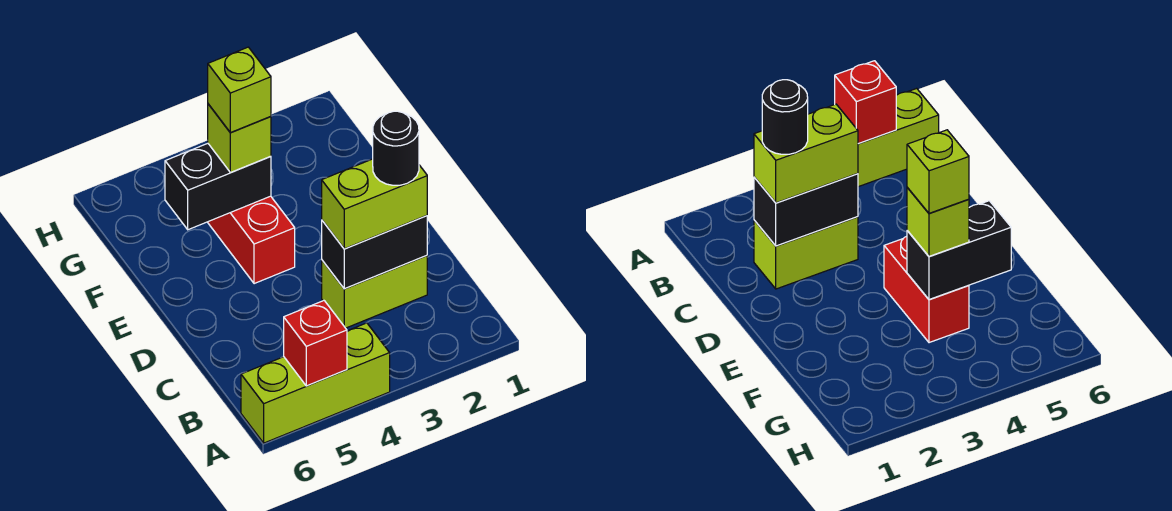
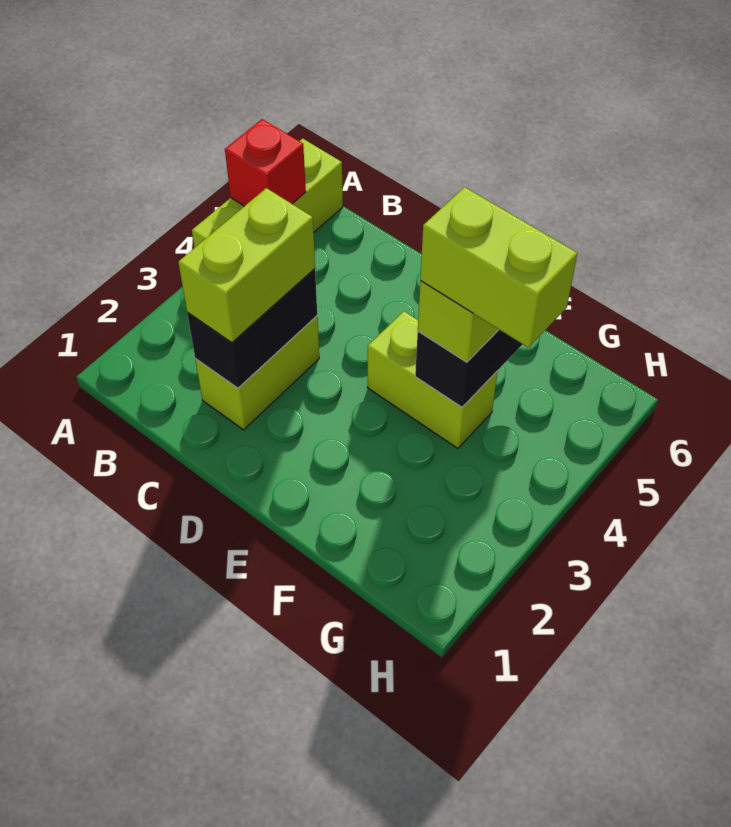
black 1x1 round brick [373,111,419,185] -> none
red 1x2 brick [208,196,295,284] -> lime 1x2 brick [367,311,498,448]
lime 1x1 brick [208,47,271,133] -> lime 1x2 brick [420,187,577,347]

